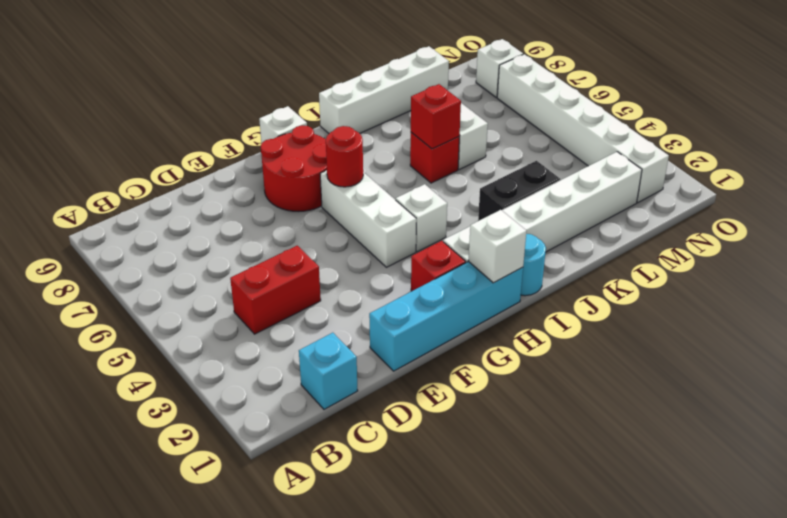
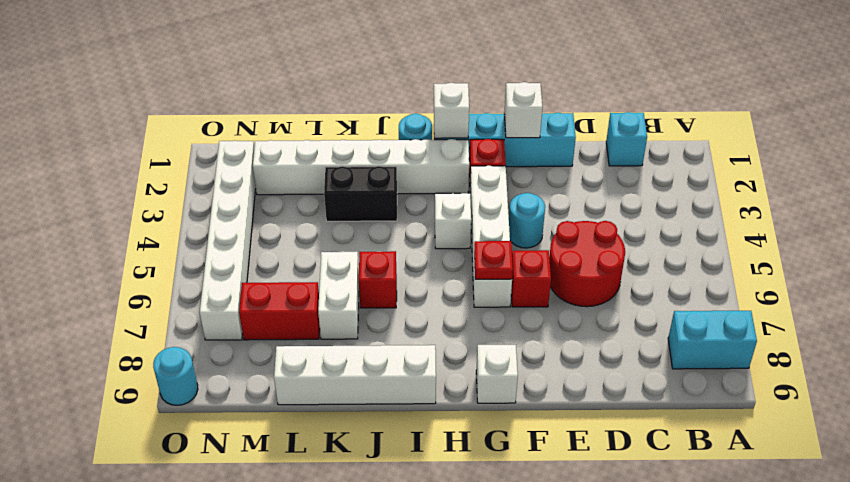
none -> cyan 1x2 brick [668,311,757,369]
red 1x2 brick [230,246,321,334] -> red 1x2 brick moved to [239,282,320,340]
none -> cyan 1x1 round brick [509,193,545,248]
red 2x2 round brick [261,125,327,211] -> red 2x2 round brick moved to [549,221,625,307]
white 1x3 brick [320,170,416,267] -> white 1x4 brick [470,166,512,307]
red 1x1 round brick [326,126,363,187] -> red 1x1 plate [474,241,513,279]
red 1x1 brick [411,84,461,149] -> red 1x1 brick moved to [511,250,551,307]
white 1x1 brick [476,39,523,97] -> white 1x1 brick moved to [504,82,542,138]
none -> cyan 1x1 round brick [153,347,198,405]

